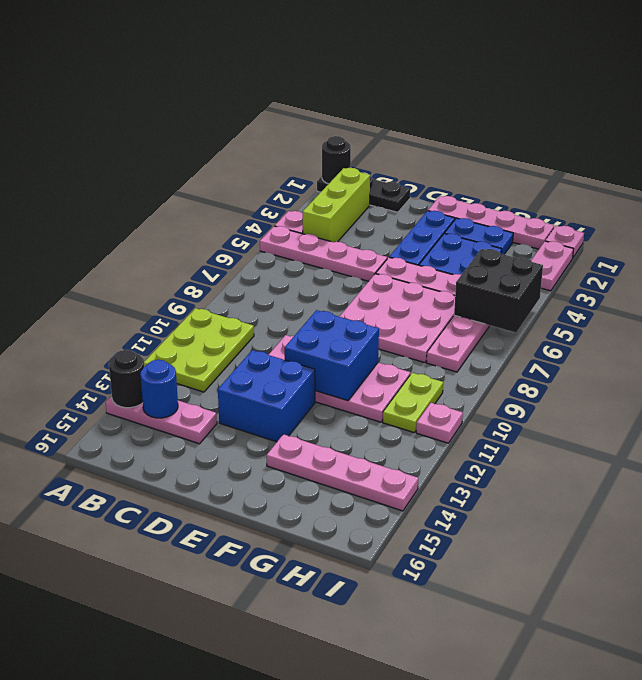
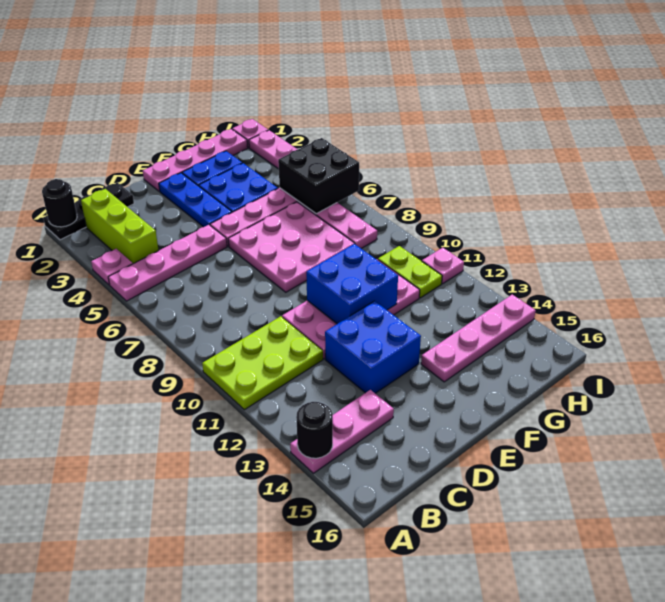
lime 2x3 plate [144,308,254,392] -> lime 2x3 plate turned to [202,316,323,410]
blue 1x1 round brick [140,360,178,418] -> none

